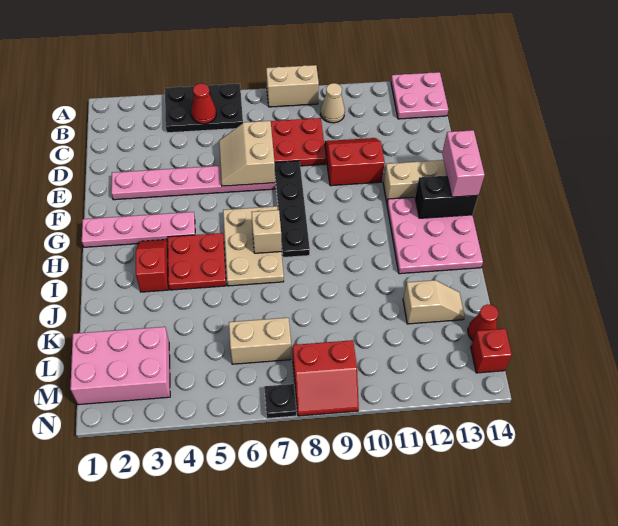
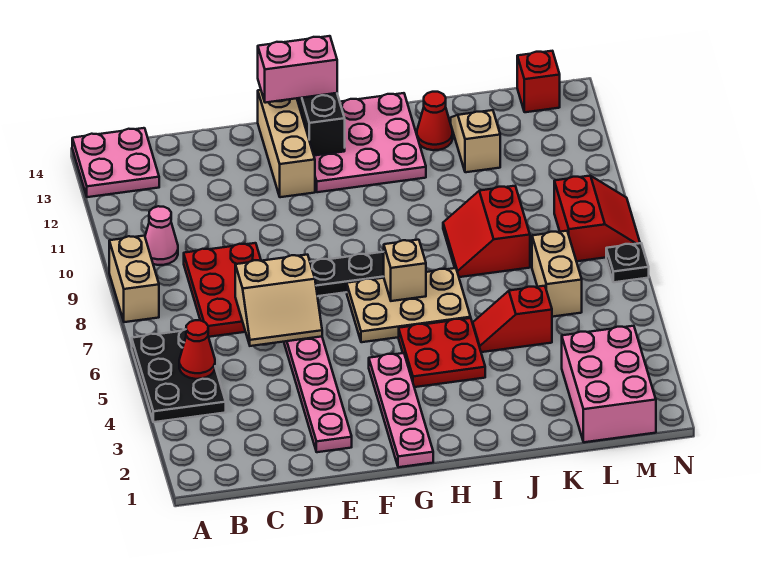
tan 1x1 cone [320,83,345,123] -> pink 1x1 cone [145,206,178,265]
red 2x2 slope [324,138,385,186] -> red 2x2 slope moved to [443,186,530,277]
red 1x2 slope [136,240,169,292] -> red 1x2 slope moved to [473,286,552,352]
red 1x1 cone [468,304,498,341] -> red 1x1 cone moved to [417,92,453,150]

